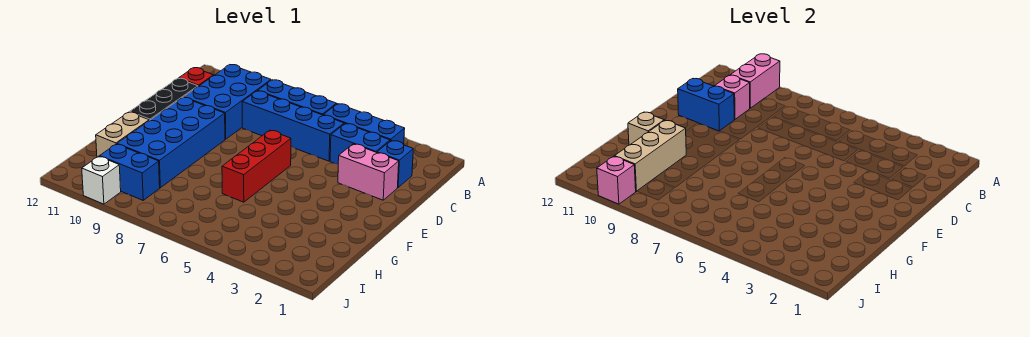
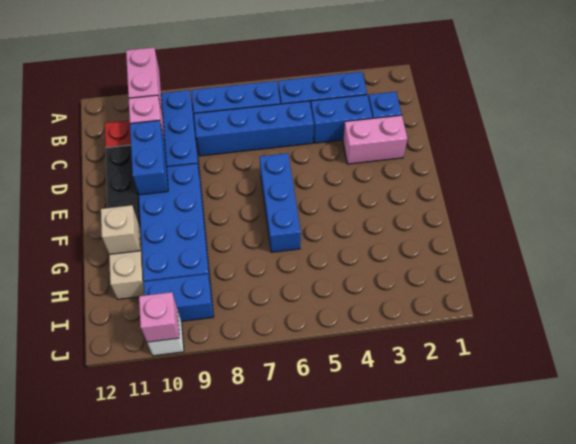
blue 1x2 brick [678,79,734,131] -> blue 1x2 brick turned to [130,120,168,195]
red 1x3 brick [222,130,291,202] -> blue 1x3 brick [260,153,301,252]
tan 1x3 brick [615,120,686,191] -> none

